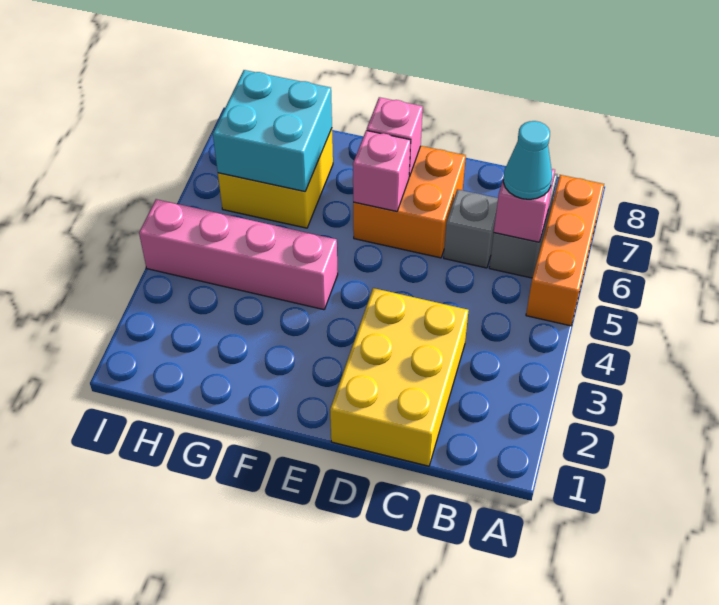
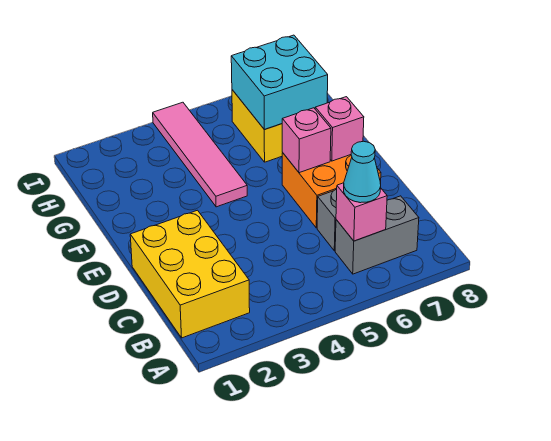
orange 1x3 brick [526,175,604,326] -> none
yellow 2x3 brick [330,288,469,466] -> yellow 2x3 brick turned to [130,210,250,338]
pink 1x4 brick [139,199,338,310] -> pink 1x4 tile [153,102,247,207]

